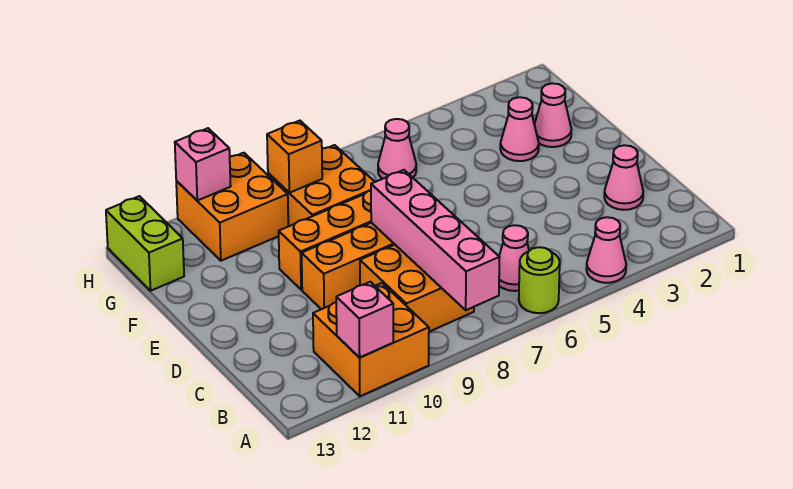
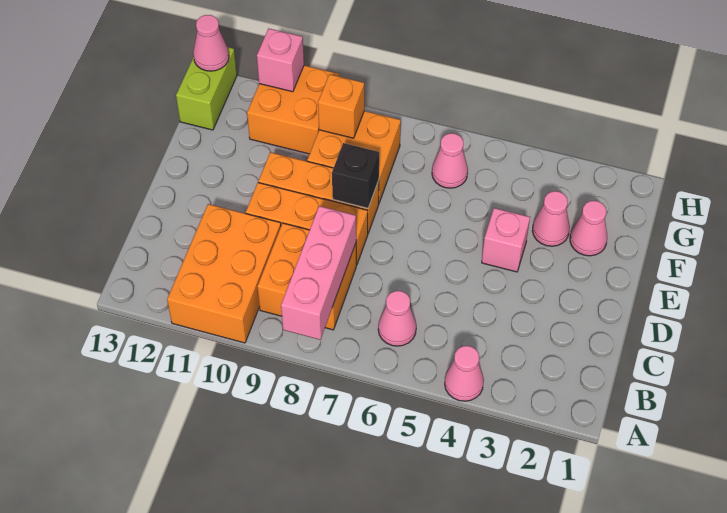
lime 1x1 round brick [519,247,560,313] -> none
pink 1x4 brick [371,170,500,310] -> pink 1x3 brick [281,206,356,340]
orange 2x2 brick [313,283,429,396] -> orange 2x3 brick [167,204,281,343]
pink 1x1 brick [336,282,393,358] -> pink 1x1 brick moved to [482,208,530,272]
pink 1x1 cone [604,145,643,210] -> pink 1x1 cone moved to [193,15,229,71]
none -> black 1x1 brick [332,143,379,208]

